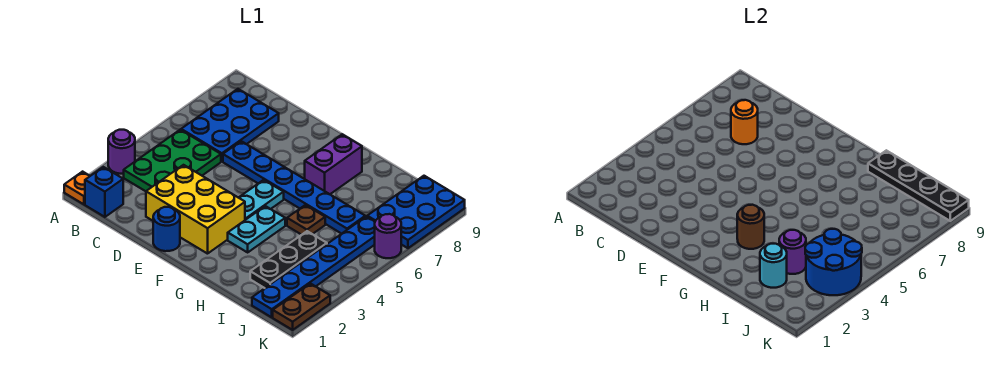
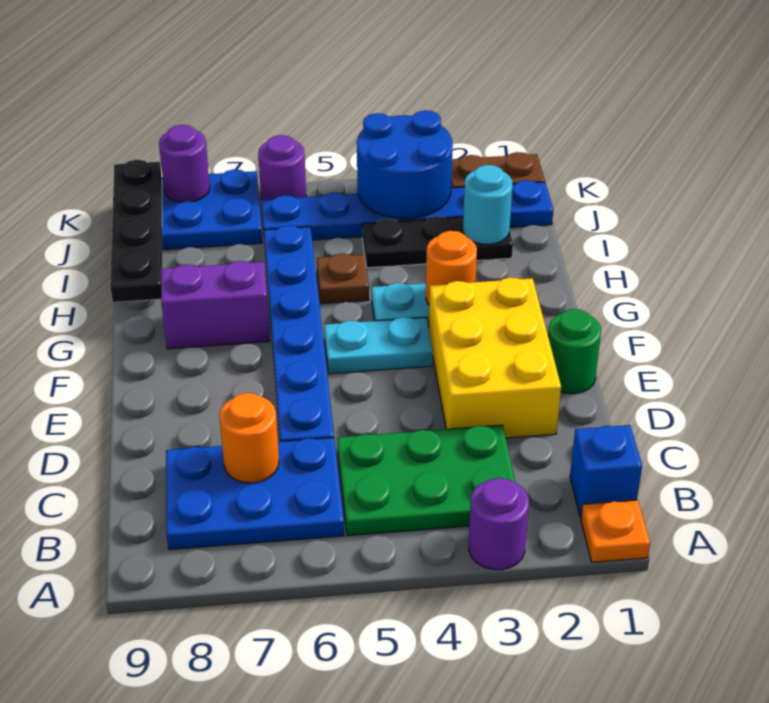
blue 1x1 round brick [153,207,180,251] -> green 1x1 round brick [548,309,601,394]
brown 1x1 round brick [737,205,764,249] -> orange 1x1 round brick [426,231,477,305]
purple 1x1 round brick [779,230,806,274] -> purple 1x1 round brick moved to [159,125,210,202]

